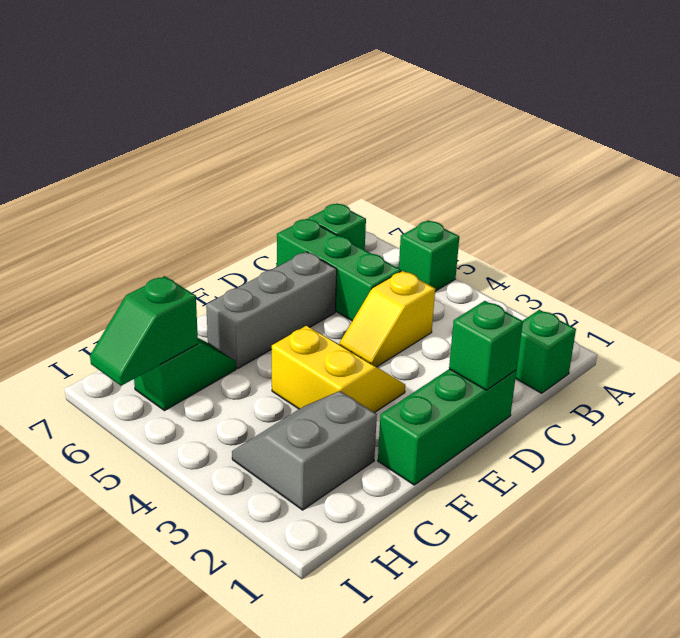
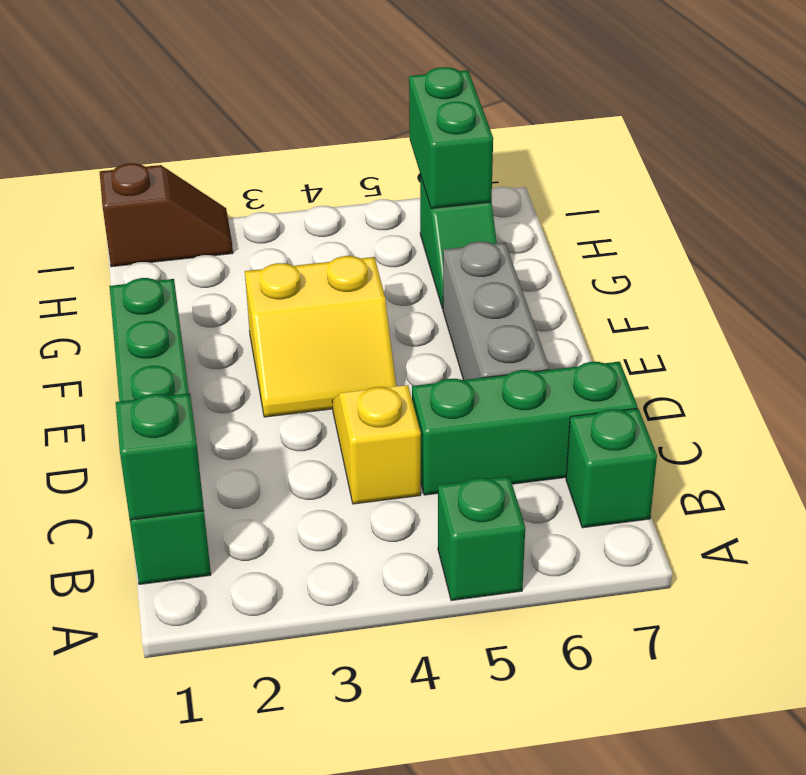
green 1x1 brick [449,301,523,390] -> green 1x1 brick moved to [116,393,204,520]
grey 2x2 slope [232,391,377,510] -> none
green 1x2 slope [90,276,198,386] -> green 1x2 brick [409,67,493,209]
none -> brown 1x2 slope [100,163,233,267]

